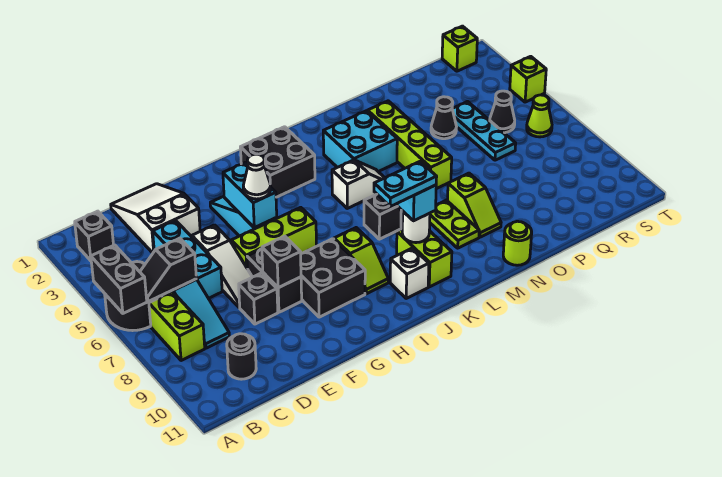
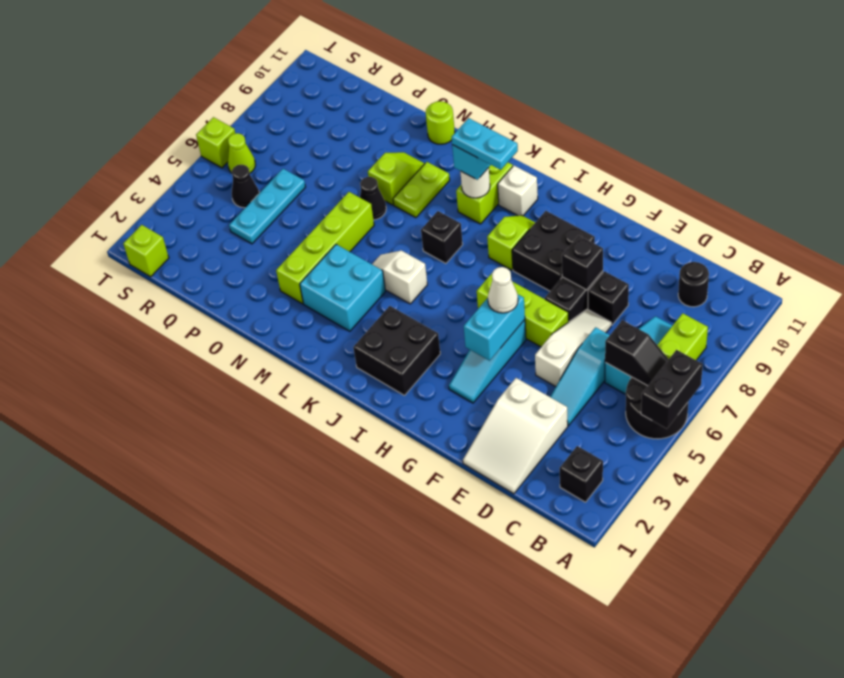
cyan 1x3 brick [153,220,222,298] -> cyan 1x3 slope [550,327,610,426]
black 1x1 cone [431,97,457,139] -> black 1x1 cone moved to [360,177,386,220]
lime 1x1 brick [510,56,546,102] -> lime 1x1 brick moved to [196,117,235,168]

